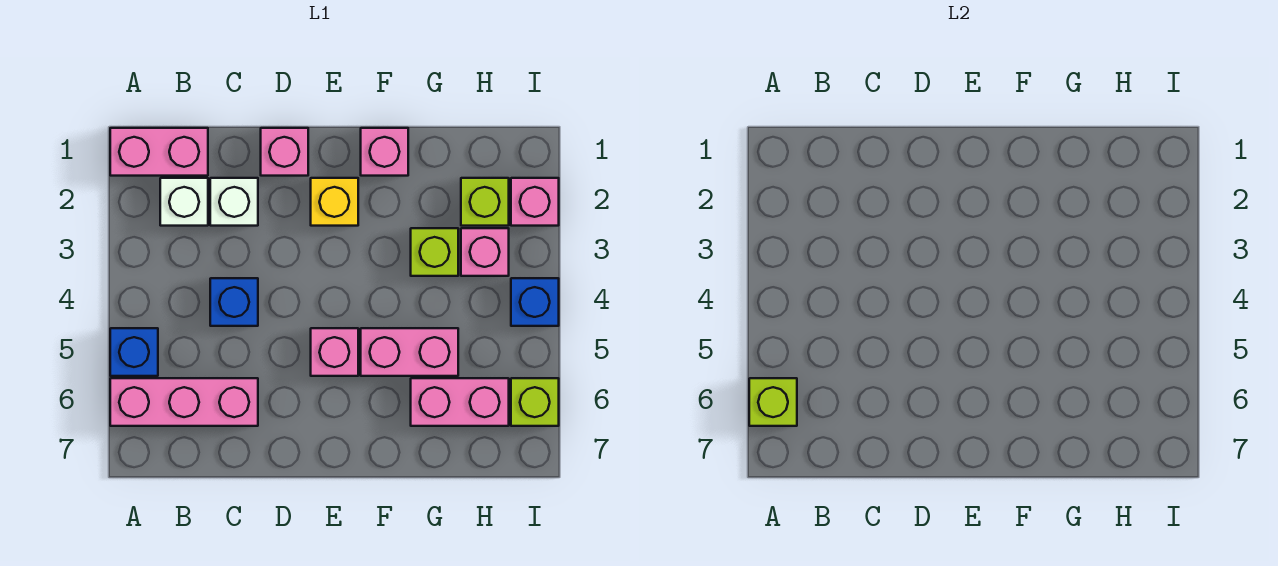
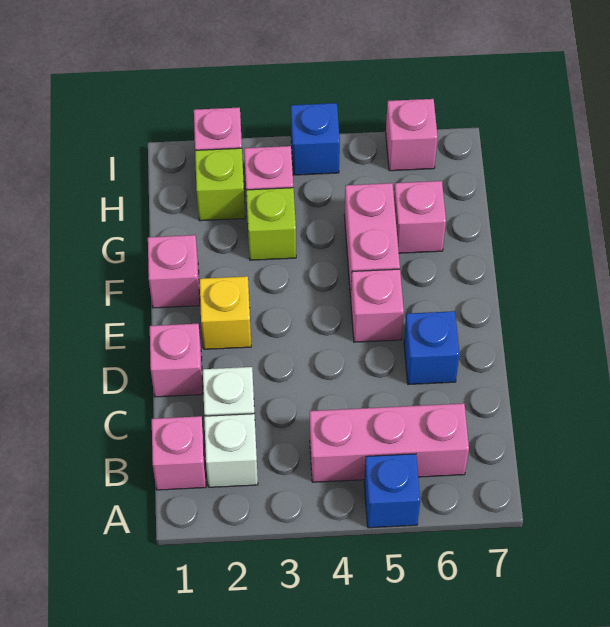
pink 1x2 brick [110,128,208,176] -> pink 1x1 brick [152,416,206,490]
pink 1x3 brick [110,378,258,426] -> pink 1x3 brick turned to [310,403,469,482]
lime 1x1 brick [749,378,797,426] -> none
blue 1x1 brick [210,278,258,326] -> blue 1x1 brick moved to [404,311,460,385]
pink 1x2 brick [411,378,509,426] -> pink 1x1 brick [394,181,446,253]
lime 1x1 brick [511,378,559,426] -> pink 1x1 brick [386,99,438,171]

